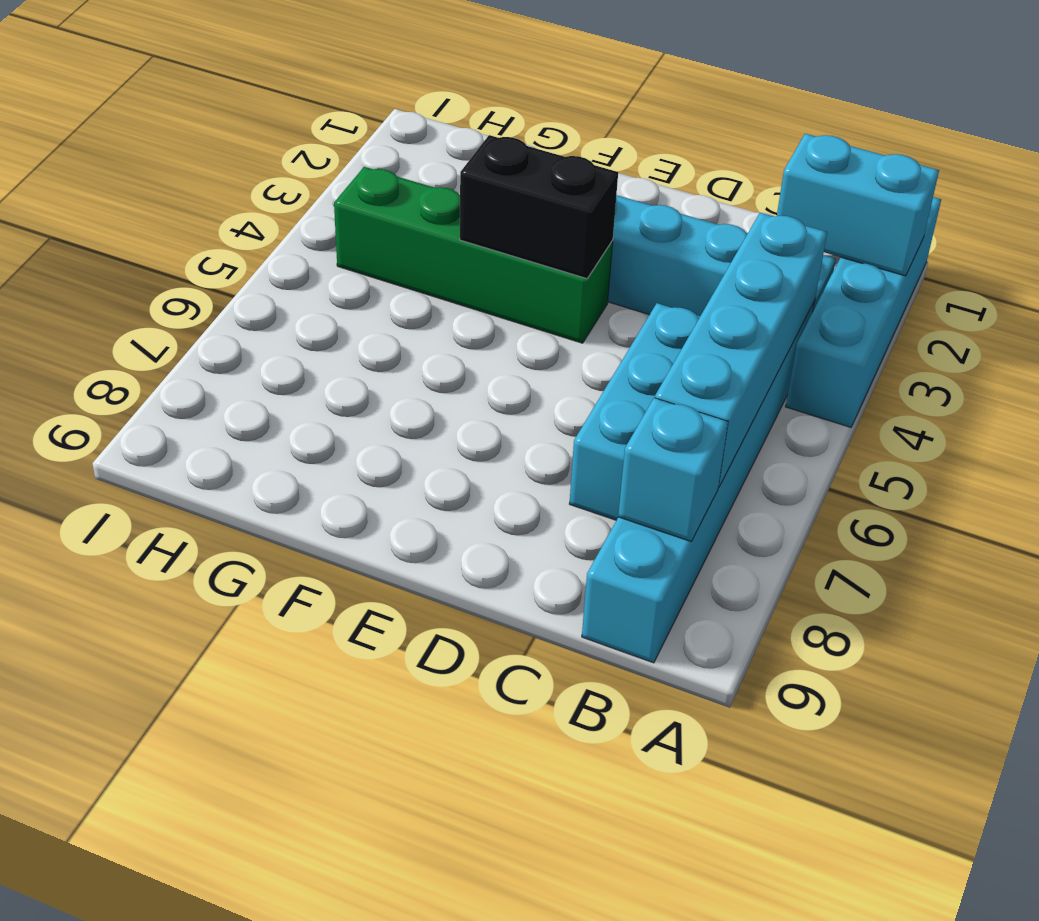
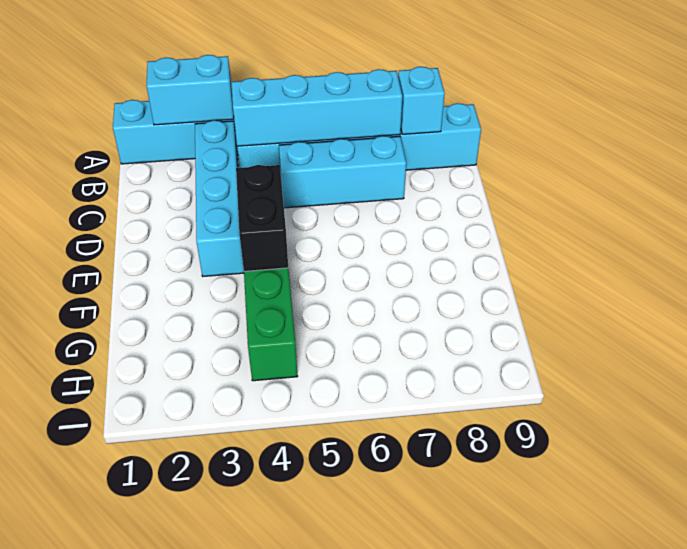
cyan 1x2 brick [777,134,939,276] -> cyan 1x2 brick turned to [146,55,234,125]

